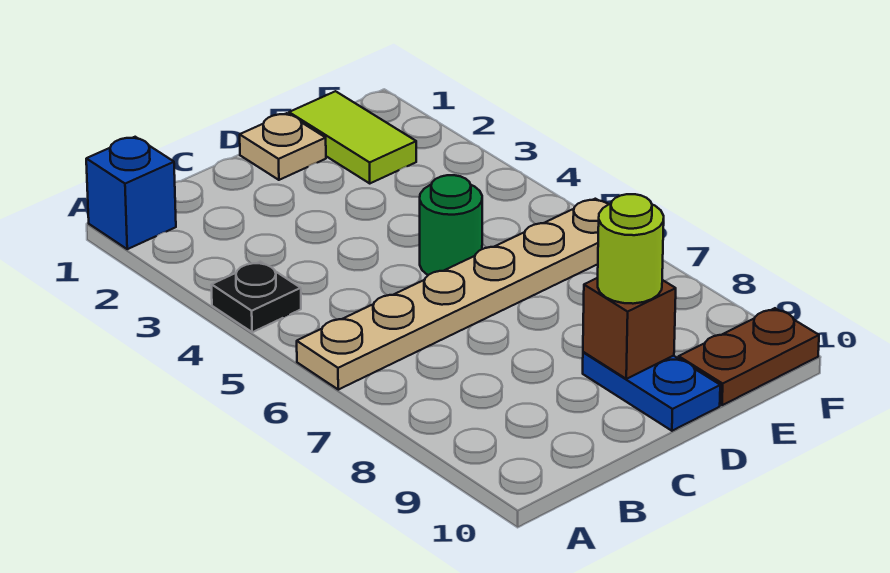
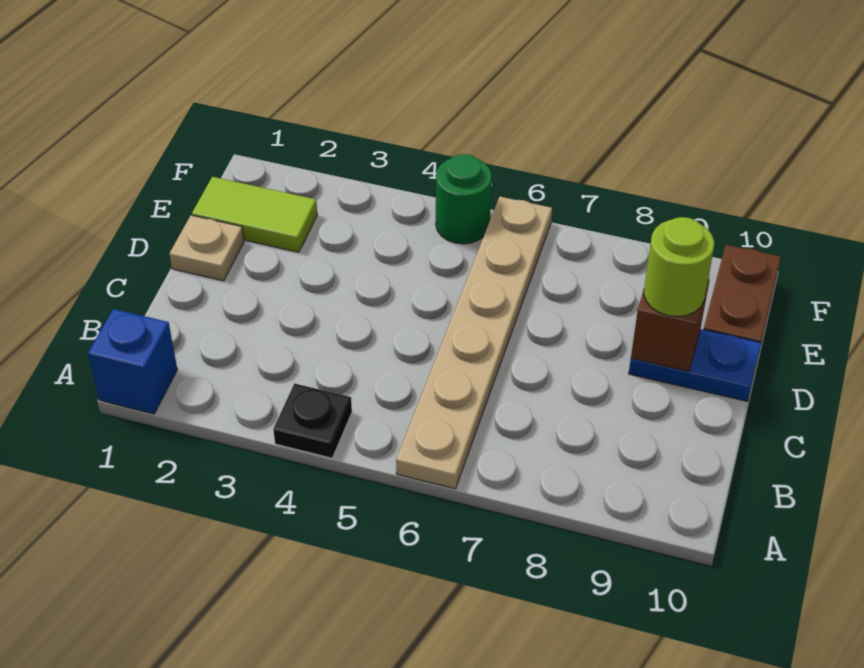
green 1x1 round brick [420,175,482,275] -> green 1x1 round brick moved to [436,154,492,244]

